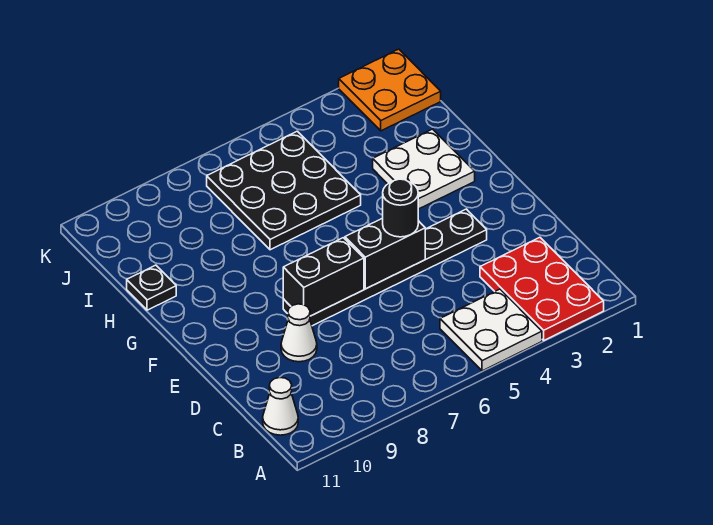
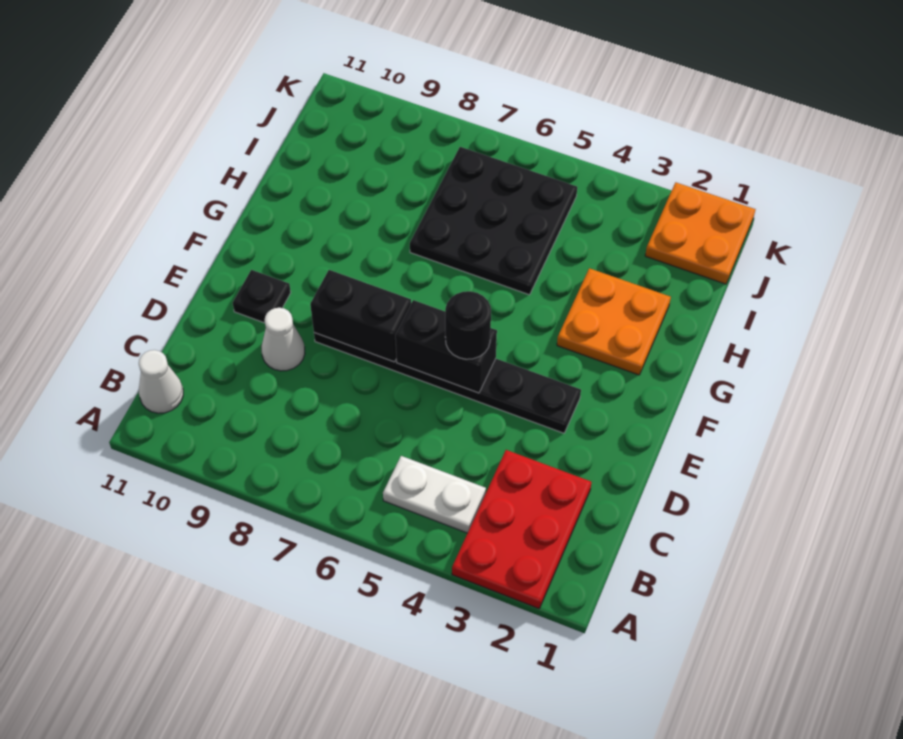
white 2x2 plate [440,289,542,371] -> white 1x2 plate [383,456,486,533]
white 2x2 plate [373,129,475,209] -> orange 2x2 plate [557,268,671,375]
black 1x1 plate [127,265,176,310] -> black 1x1 plate moved to [233,270,291,323]

